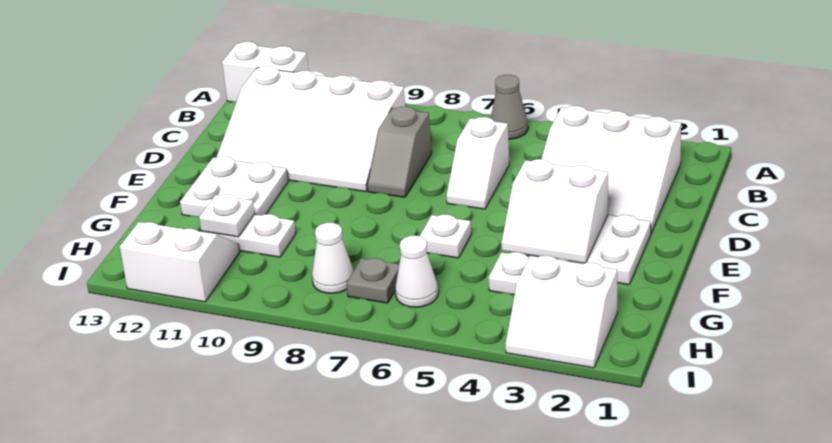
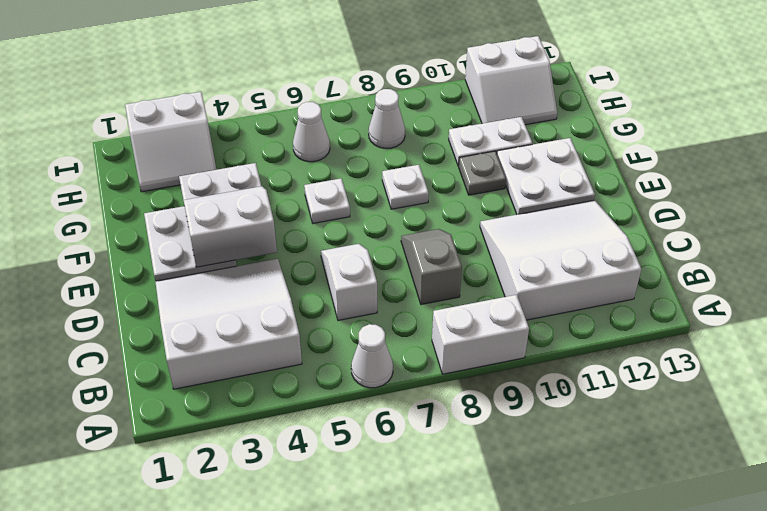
grey 1x1 cone [491,75,528,139] -> white 1x1 cone [351,324,393,388]
white 1x2 brick [222,42,309,102] -> white 1x2 brick moved to [432,295,529,374]
white 3x4 slope [216,66,405,192] -> white 3x3 slope [480,200,641,320]
white 1x1 plate [199,194,255,237] -> white 1x1 plate moved to [382,165,429,209]
white 2x2 slope [505,256,618,368] -> white 2x2 slope turned to [125,92,216,192]
grey 1x1 plate [347,258,399,303] -> grey 1x1 plate moved to [459,151,506,195]

